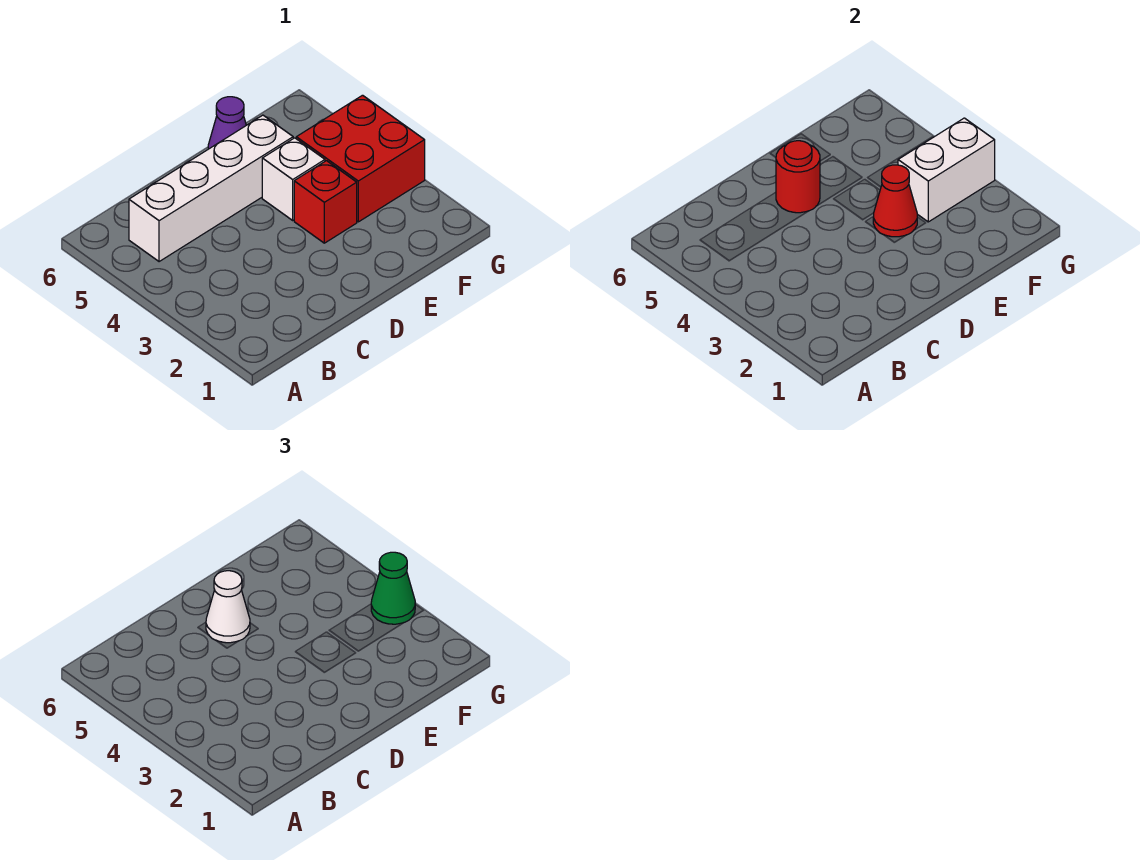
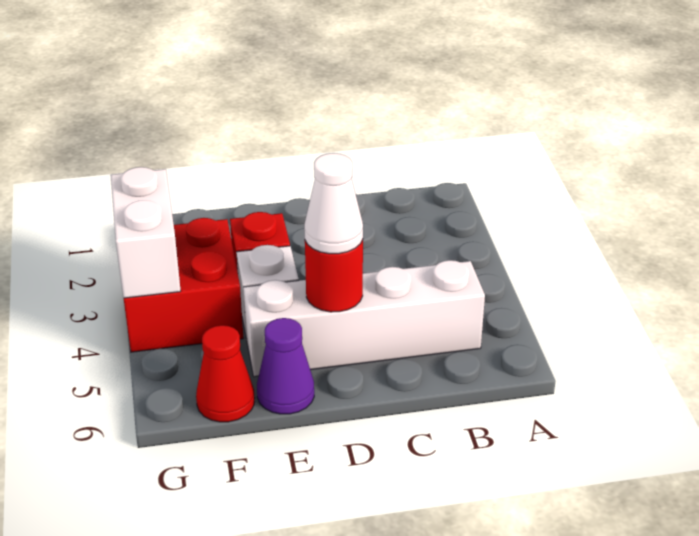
red 1x1 cone [873,165,917,237] -> red 1x1 cone moved to [196,325,255,422]
white 1x2 brick [898,118,995,222] -> white 1x2 brick turned to [111,167,181,298]
green 1x1 cone [371,552,415,624] -> none

